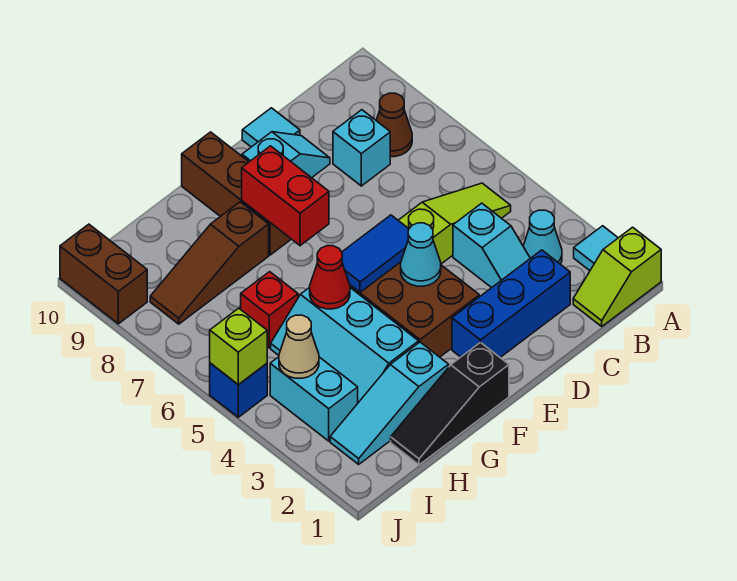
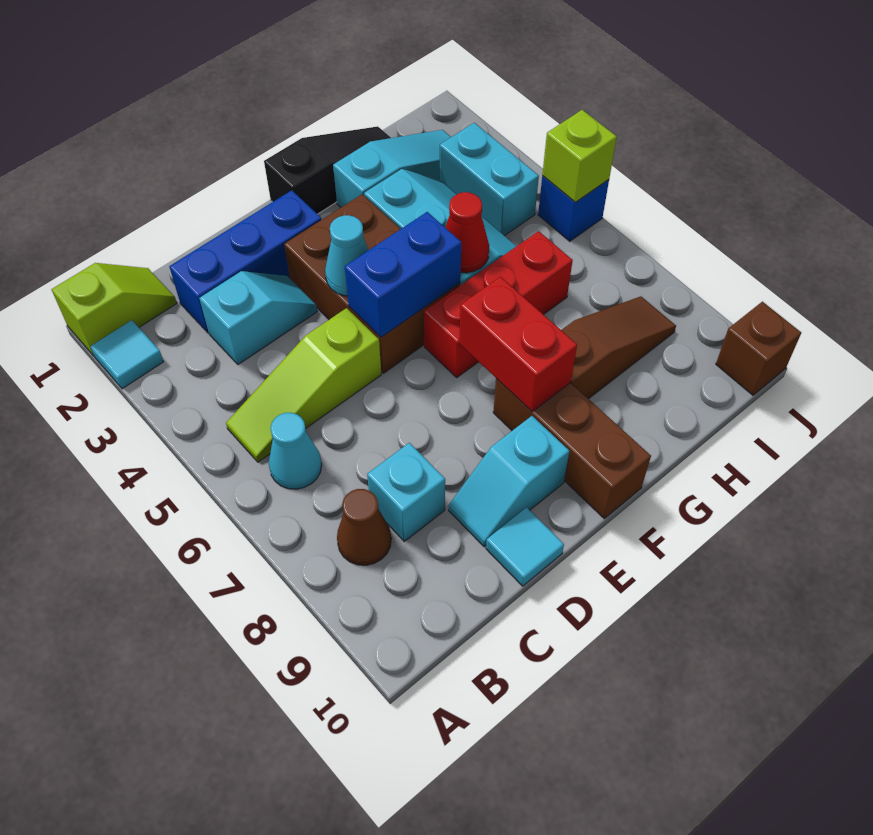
cyan 1x1 cone [523,210,562,264] -> cyan 1x1 cone moved to [269,413,322,489]
cyan 1x2 slope [453,203,530,288] -> cyan 1x2 slope turned to [199,271,317,364]
blue 1x2 tile [342,215,409,292] -> blue 1x2 brick [345,212,461,337]
red 1x1 brick [241,272,298,348] -> red 1x3 brick [424,231,573,377]
tan 1x1 cone [279,315,319,378] -> none
brown 1x2 brick [60,224,147,324] -> brown 1x1 brick [716,302,801,395]

